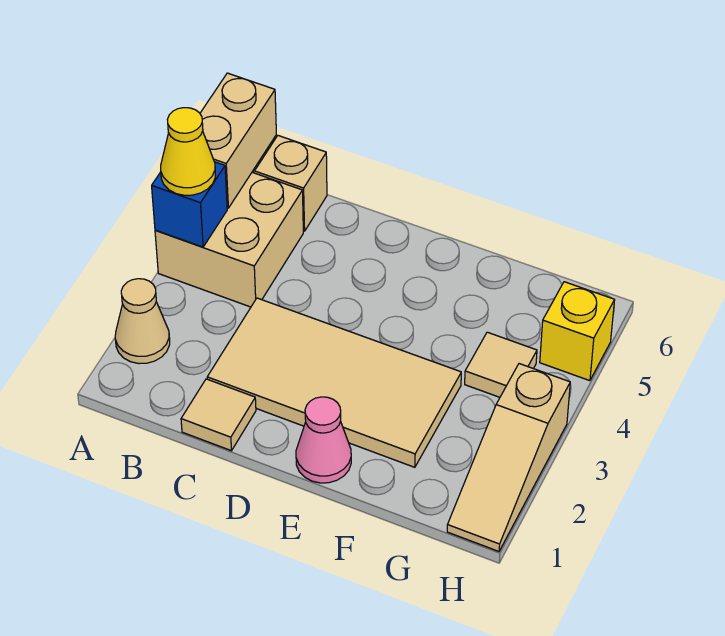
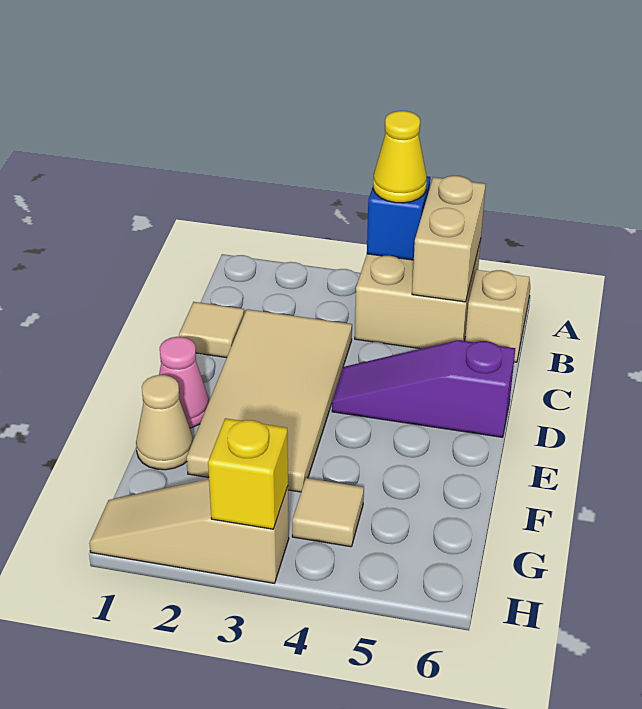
tan 1x1 cone [115,279,170,364] -> tan 1x1 cone moved to [136,375,193,470]
tan 1x2 brick [200,73,276,208] -> tan 1x2 brick turned to [412,176,486,302]
none -> purple 1x3 slope [332,340,515,437]
yellow 1x1 brick [540,282,615,381] -> yellow 1x1 brick moved to [208,418,288,529]

